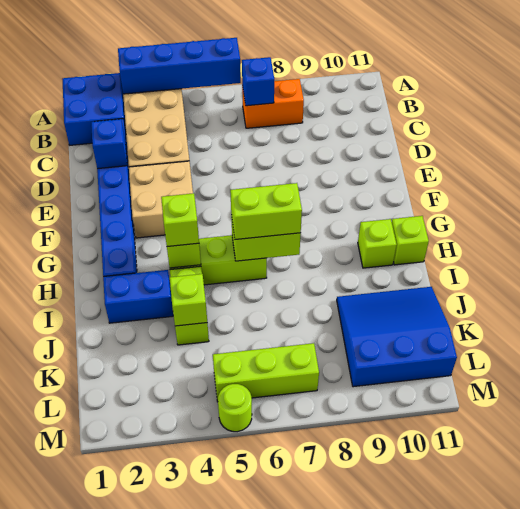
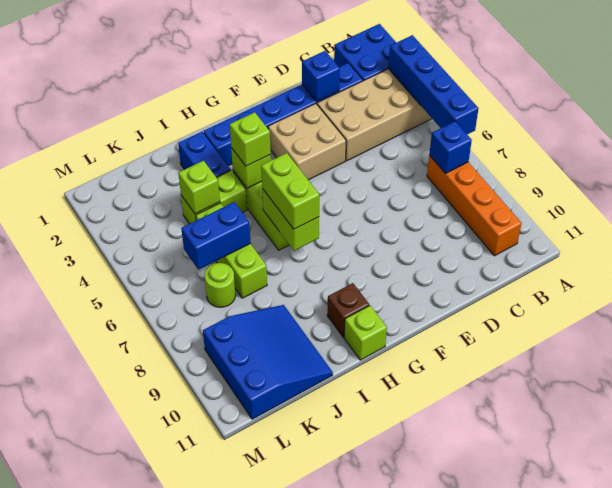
orange 1x2 brick [242,79,304,128] -> orange 1x4 brick [427,155,522,256]
lime 1x1 brick [358,219,397,268] -> brown 1x1 brick [327,283,369,337]
none -> blue 1x2 brick [181,202,251,270]
lime 1x3 brick [213,343,319,402] -> lime 1x3 brick moved to [196,203,267,298]
lime 1x1 round brick [218,384,252,432] -> lime 1x1 round brick moved to [205,263,236,307]

